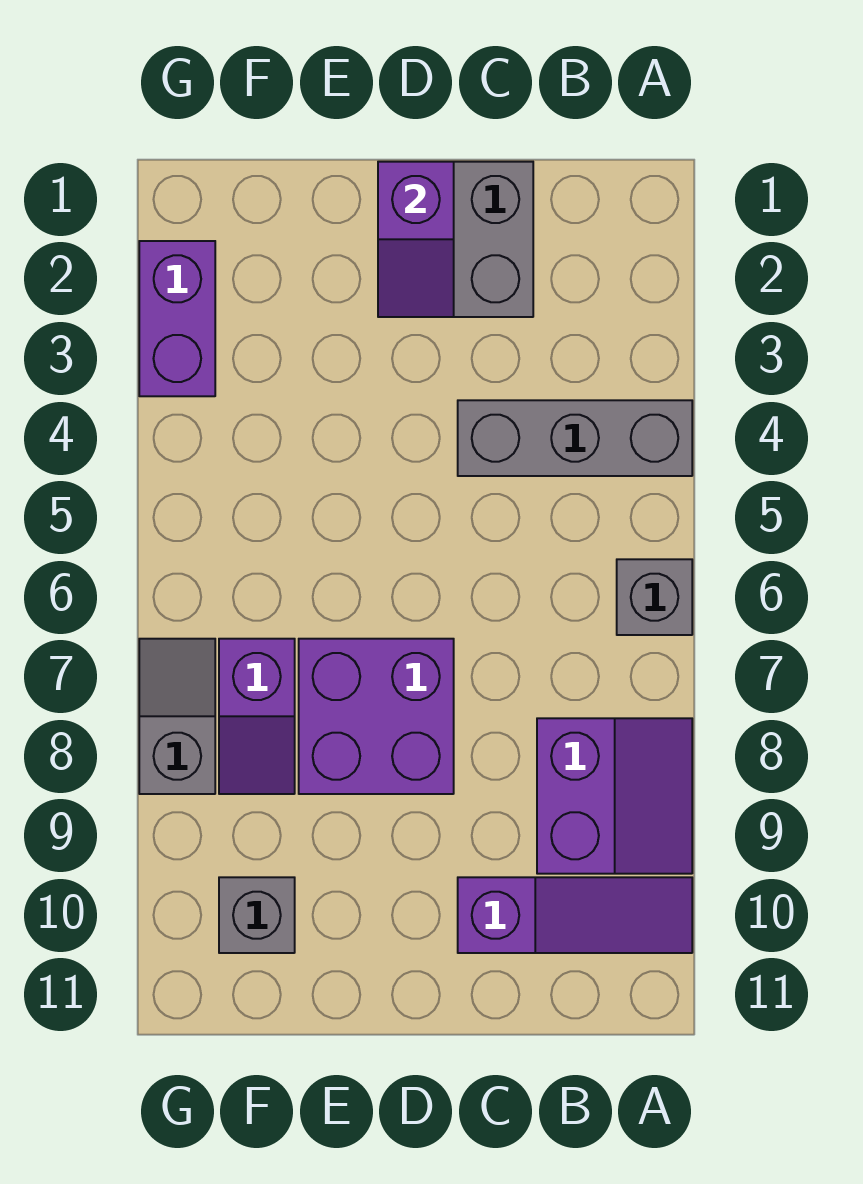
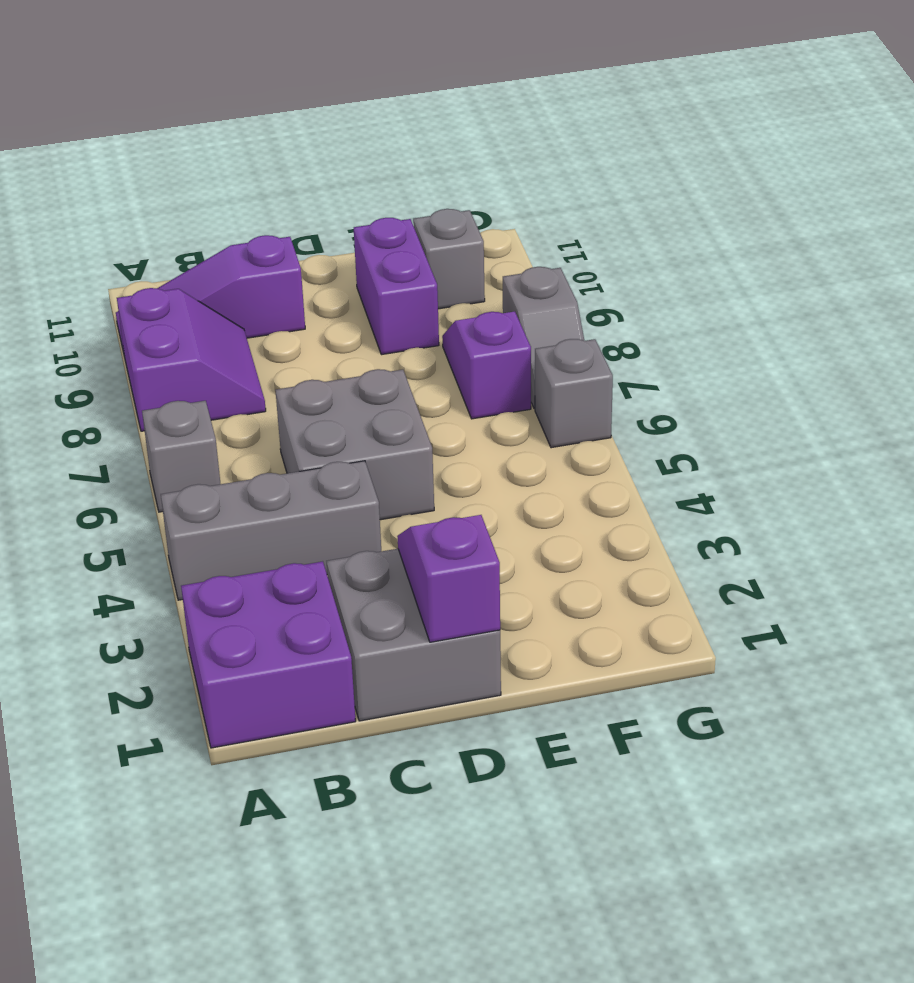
purple 2x2 slope [537,718,692,874] -> purple 2x2 slope turned to [117,288,266,431]
none -> grey 2x2 brick [275,369,434,520]
purple 2x2 brick [299,639,454,794] -> purple 2x2 brick moved to [181,561,356,748]
purple 1x2 brick [139,241,215,396] -> purple 1x2 brick moved to [354,218,439,355]
none -> grey 1x1 brick [535,339,613,448]

